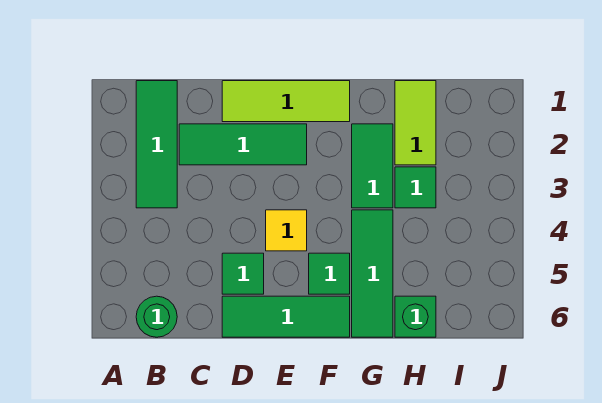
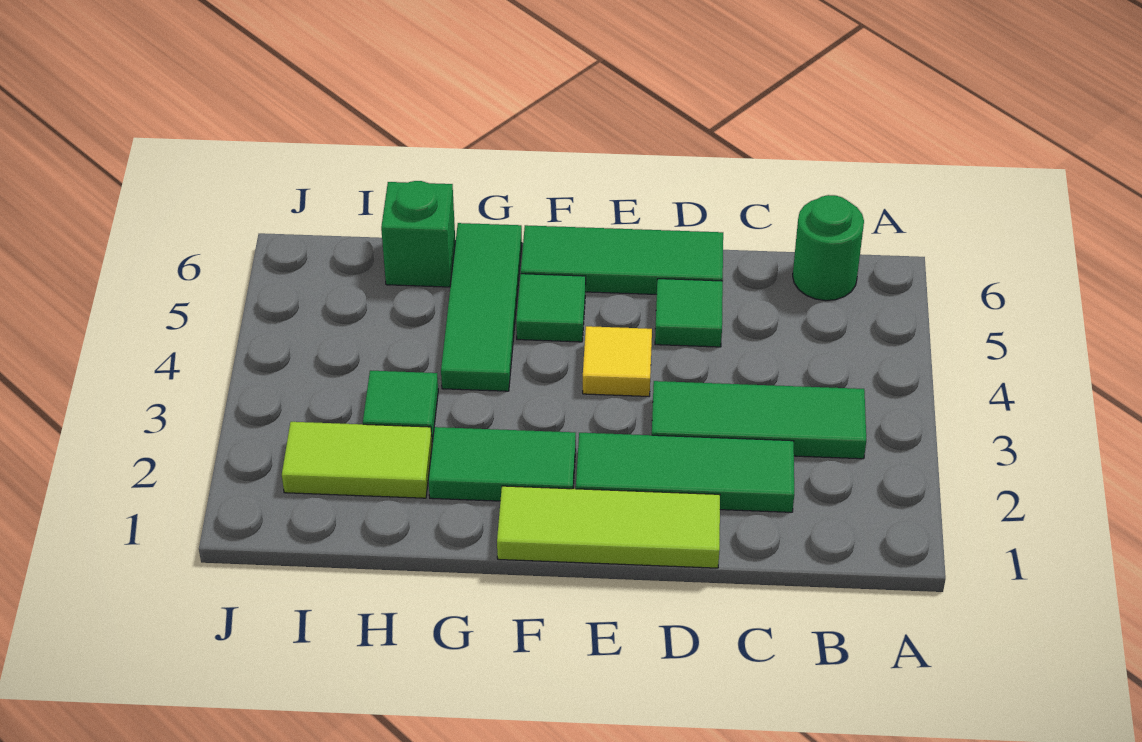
green 1x3 tile [136,81,177,208] -> green 1x3 tile turned to [652,381,866,459]
green 1x2 tile [352,124,393,208] -> green 1x2 tile turned to [428,427,576,501]
lime 1x2 tile [395,81,436,165] -> lime 1x2 tile turned to [282,422,432,498]

